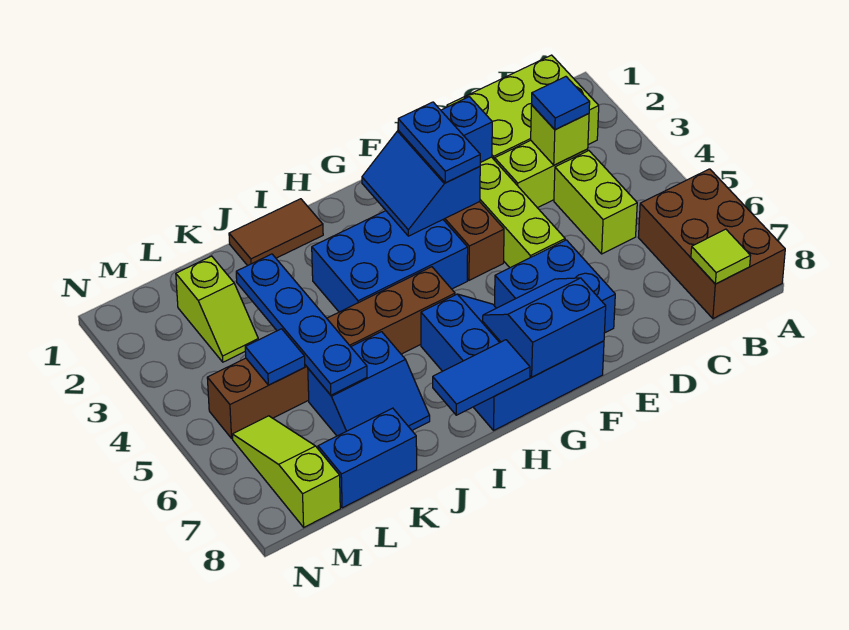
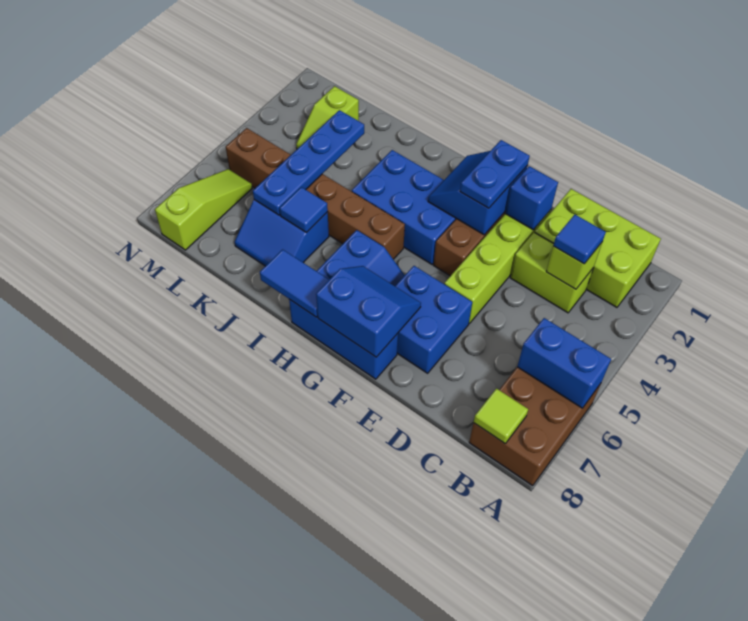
lime 1x2 brick [554,151,637,254] -> none
brown 1x2 tile [229,199,323,266] -> none
blue 1x2 brick [318,408,417,508] -> blue 1x2 brick moved to [517,318,611,408]
blue 1x1 tile [245,329,305,385] -> blue 1x1 tile moved to [280,187,328,233]

